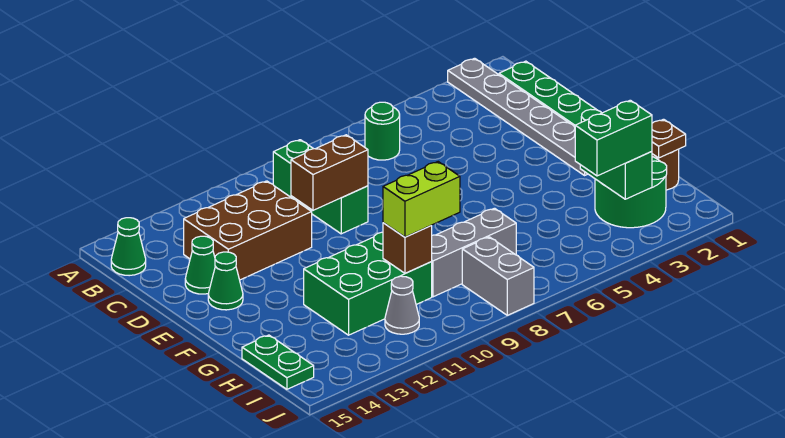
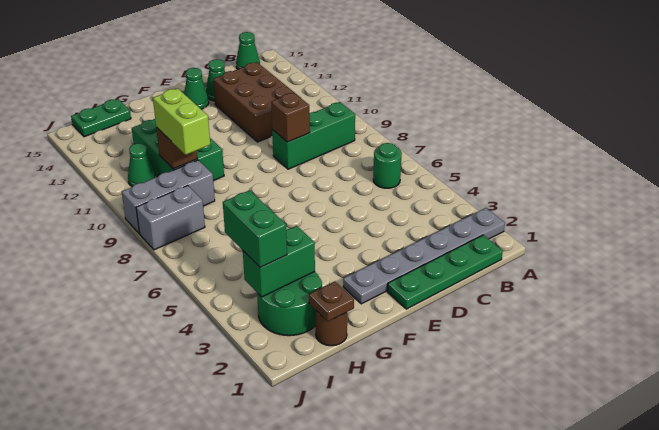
brown 1x2 brick [291,135,368,210] -> brown 1x1 brick [271,93,310,142]
grey 1x3 brick [431,208,516,297] -> grey 1x3 brick turned to [122,160,215,234]
grey 1x1 cone [385,276,419,334] -> green 1x1 cone [128,143,155,187]

